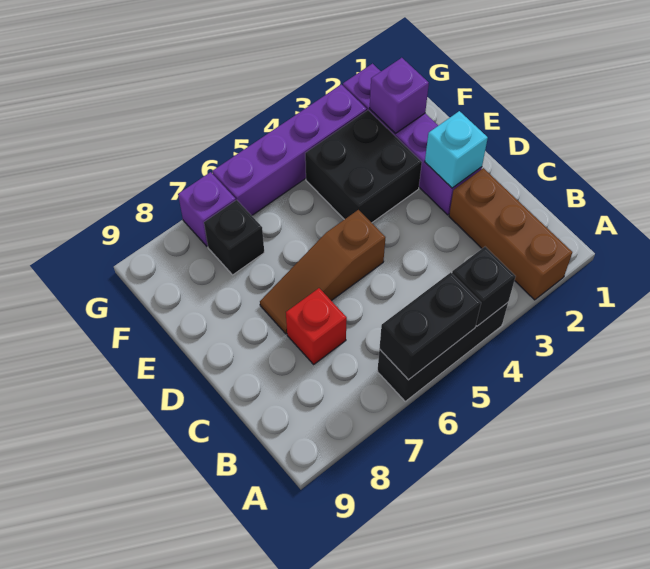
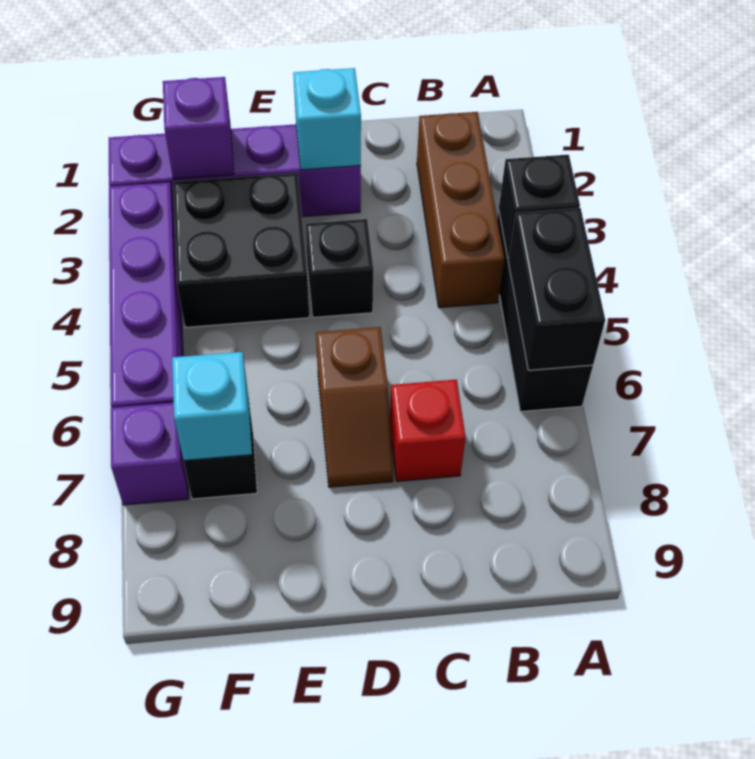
brown 1x3 brick [449,168,572,300] -> brown 1x3 brick turned to [417,112,504,308]
none -> black 1x1 brick [306,219,373,317]
brown 1x3 slope [260,210,385,334] -> brown 1x2 slope [316,327,393,487]
none -> cyan 1x1 brick [172,352,252,461]

